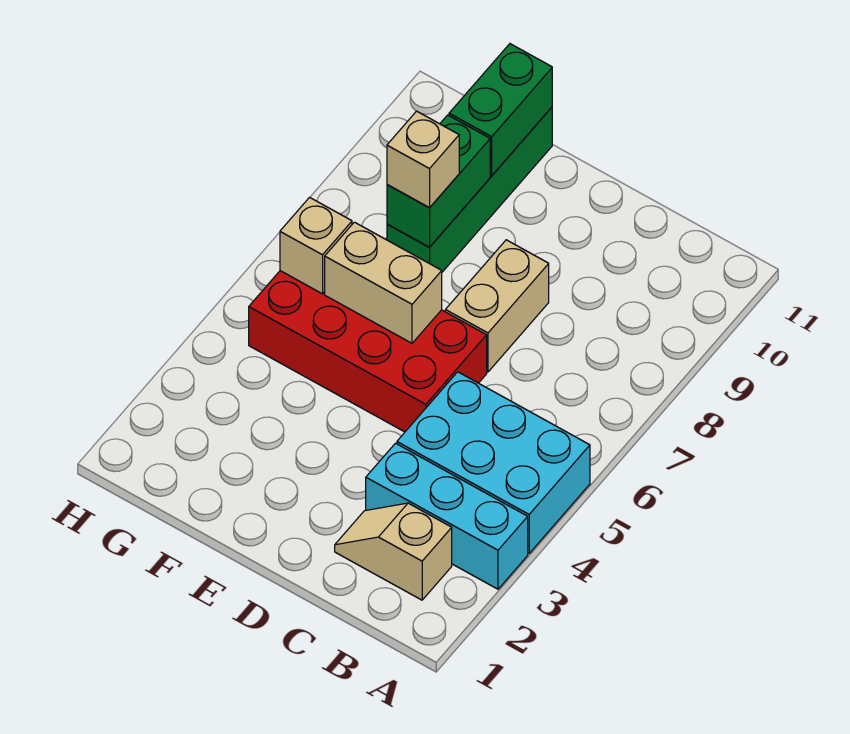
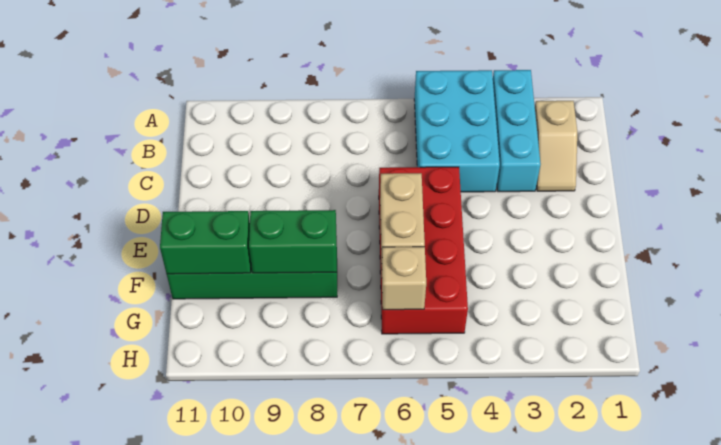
tan 1x2 brick [445,240,549,372] -> none
tan 1x1 brick [387,111,459,208] -> none

